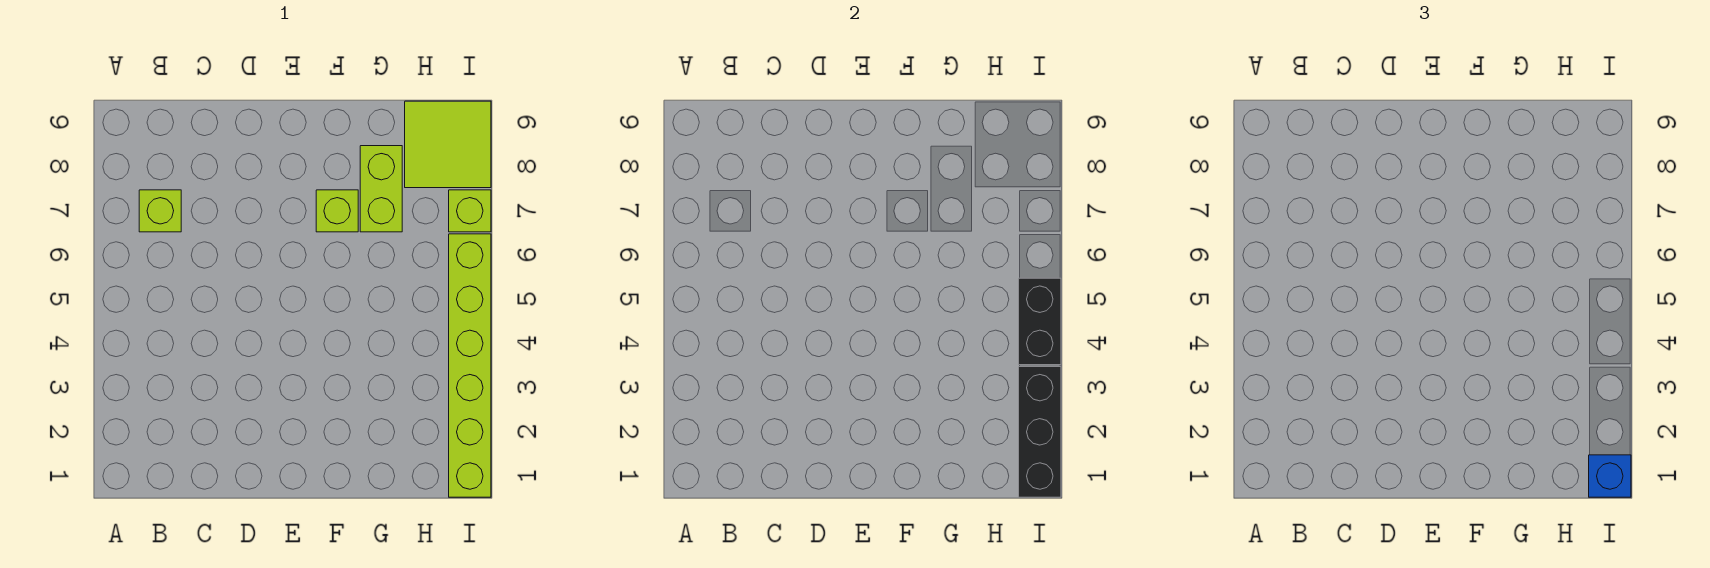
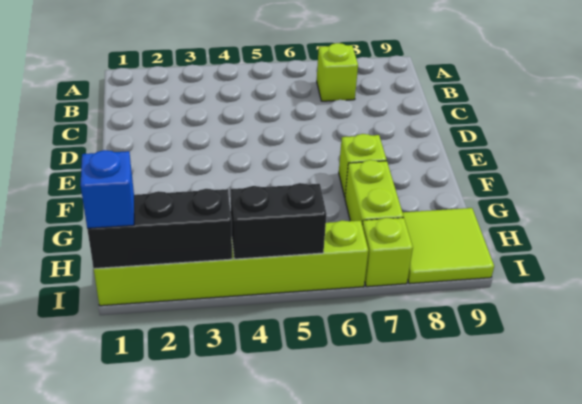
lime 1x2 brick [360,146,402,232] -> lime 1x2 brick turned to [345,160,404,224]

